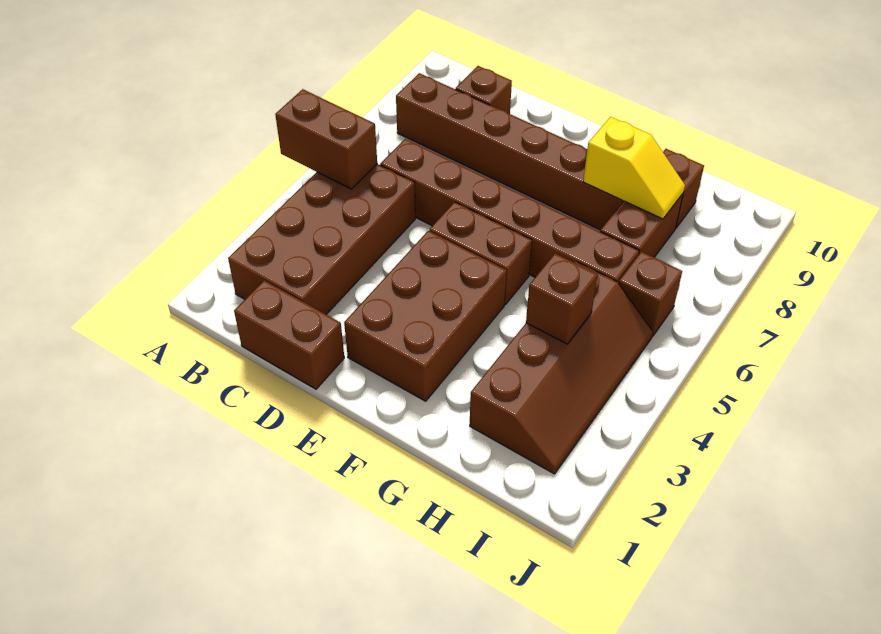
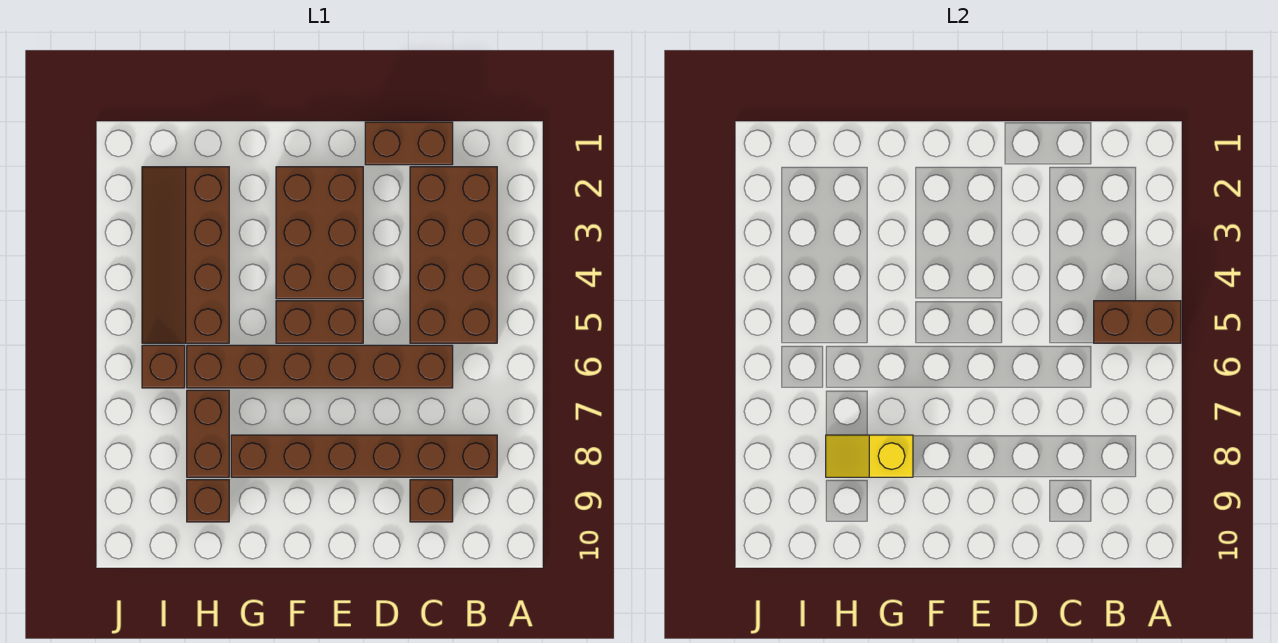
brown 1x1 brick [526,254,597,344] -> none

